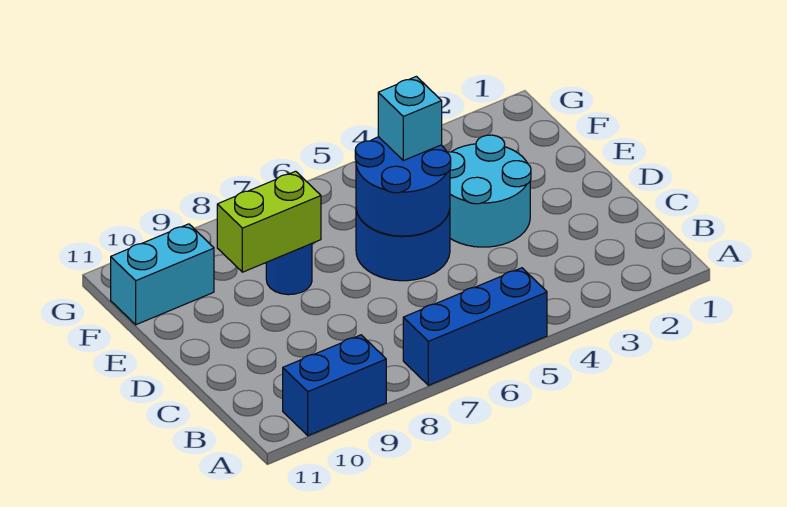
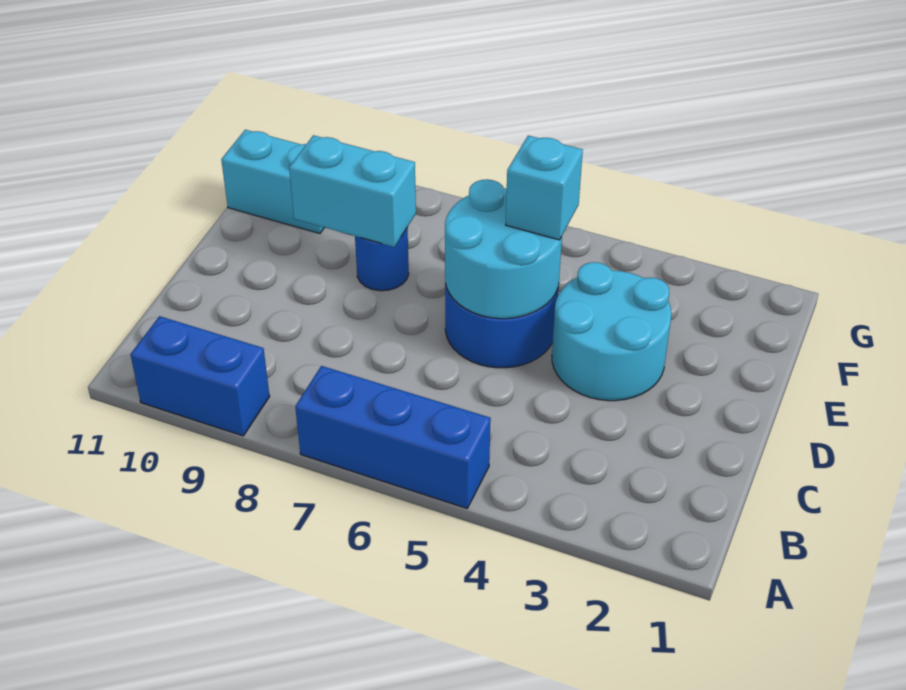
blue 2x2 round brick [355,137,451,236] -> cyan 2x2 round brick [445,179,562,319]
lime 1x2 brick [217,171,321,272] -> cyan 1x2 brick [289,135,416,247]

